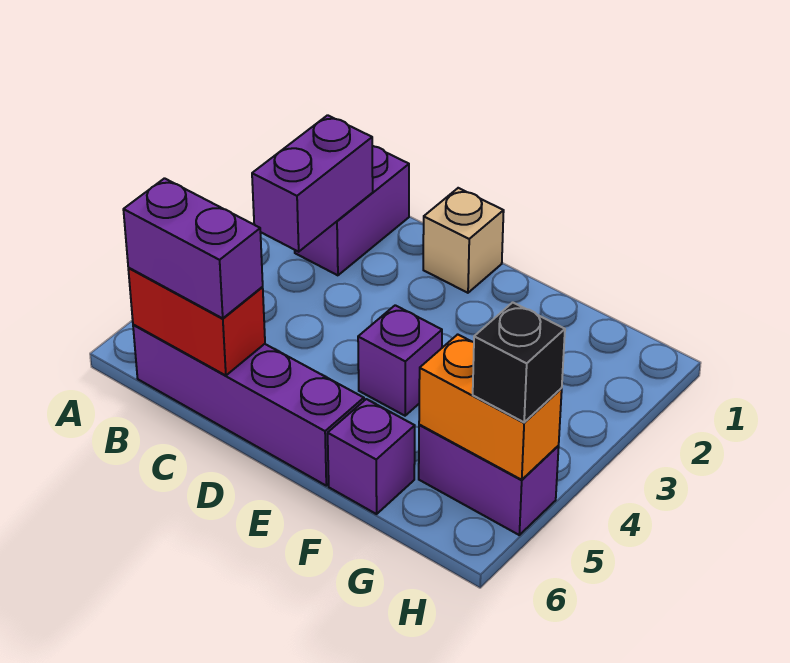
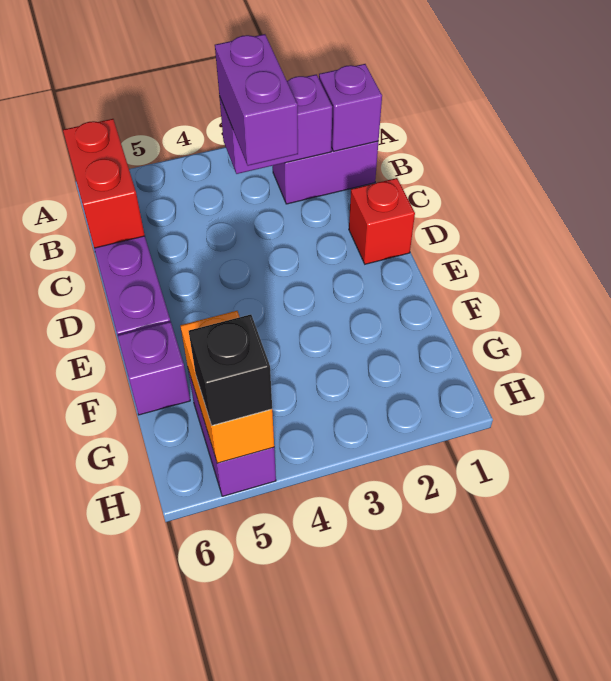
purple 1x2 brick [123,178,263,318] -> purple 1x2 brick moved to [215,34,298,166]
tan 1x1 brick [423,188,504,293] -> red 1x1 brick [349,178,415,264]
purple 1x1 brick [358,305,442,416] -> purple 1x1 brick moved to [319,64,382,151]

